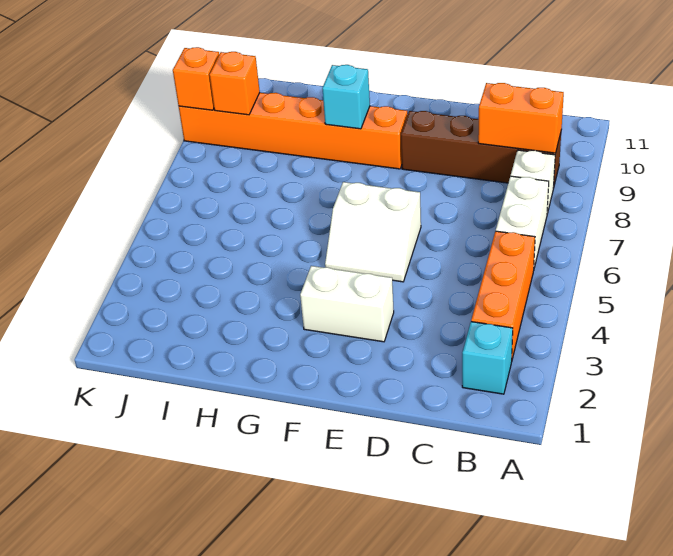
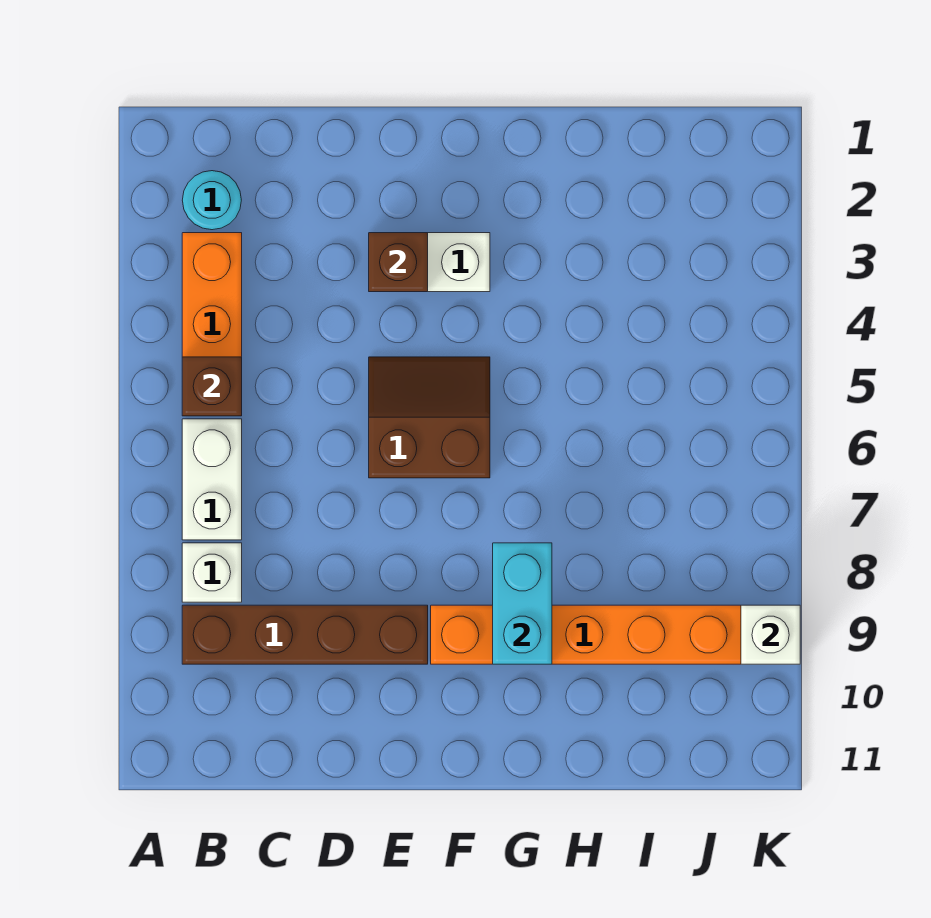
cyan 1x1 brick [462,322,513,394] -> cyan 1x1 round brick [182,171,241,230]
none -> brown 1x1 brick [182,357,242,416]
orange 1x2 brick [478,83,564,153] -> none
none -> brown 1x1 brick [369,233,428,292]
white 2x2 slope [325,182,421,282] -> brown 2x2 slope [369,357,490,478]
cyan 1x1 brick [322,65,370,129] -> cyan 1x2 brick [493,543,552,664]
orange 1x1 brick [210,52,260,115] -> none
orange 1x1 brick [173,47,219,110] -> white 1x1 brick [741,605,800,664]

